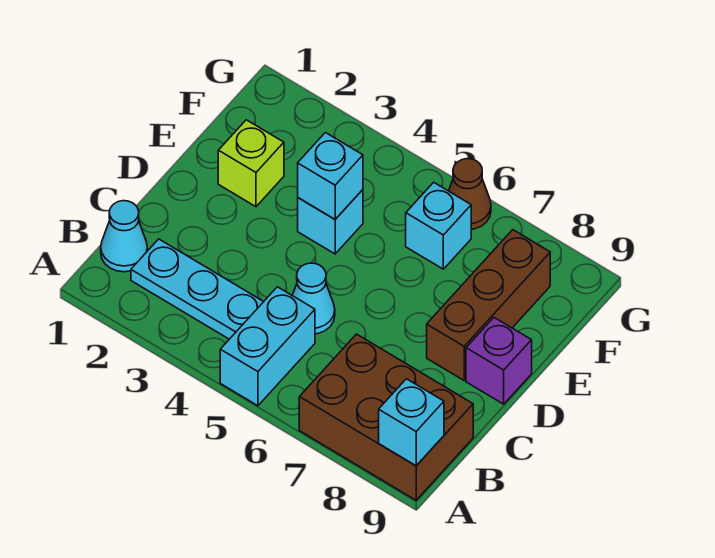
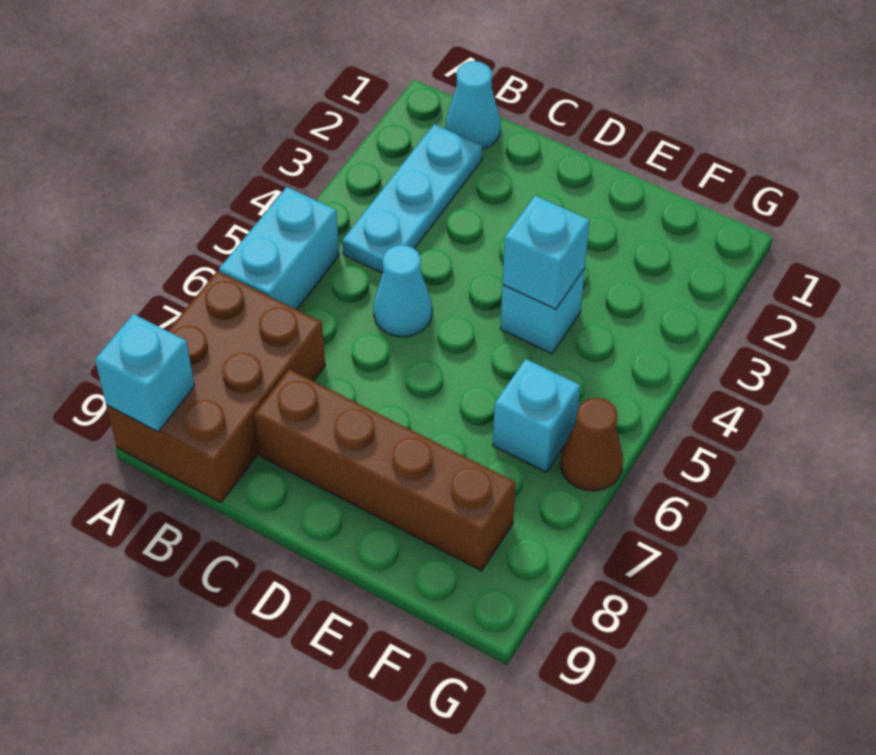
cyan 1x2 brick [220,287,315,406] -> cyan 1x2 brick turned to [219,187,339,310]
brown 1x3 brick [427,230,550,380] -> brown 1x4 brick [254,369,516,571]
purple 1x1 brick [466,318,532,404] -> none
lime 1x1 brick [218,120,284,207] -> none

